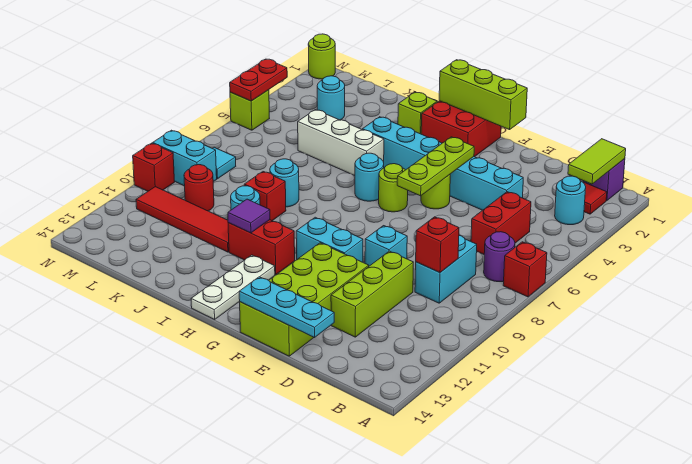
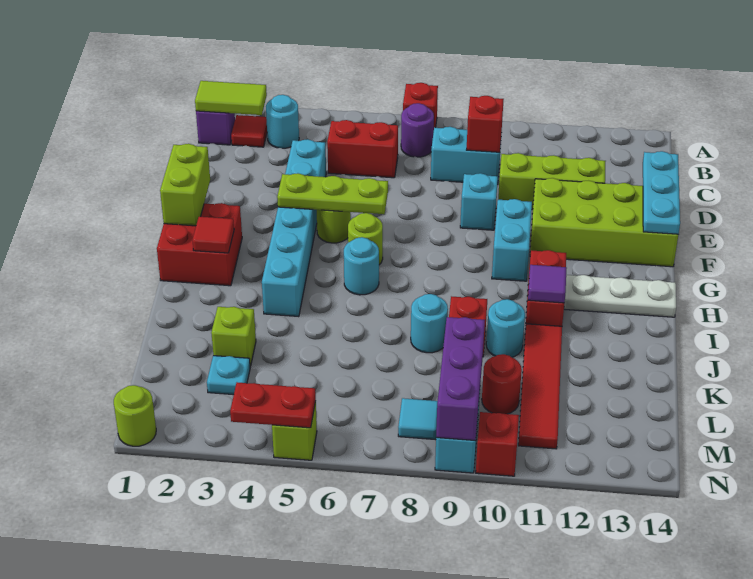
lime 1x3 brick [439,60,527,130] -> lime 1x2 brick [160,144,210,226]
none -> red 1x1 tile [192,217,234,253]
lime 1x1 brick [398,92,437,134] -> lime 1x1 brick moved to [211,307,256,367]
white 1x3 brick [298,110,384,176] -> none
cyan 1x1 round brick [317,76,345,120] -> cyan 1x1 plate [207,356,250,395]
none -> purple 1x3 brick [436,317,485,441]

